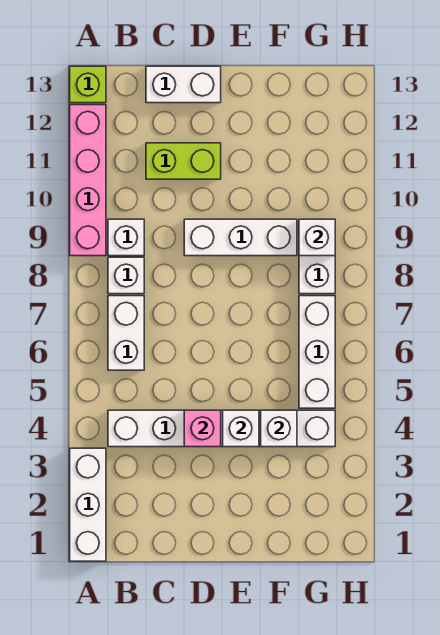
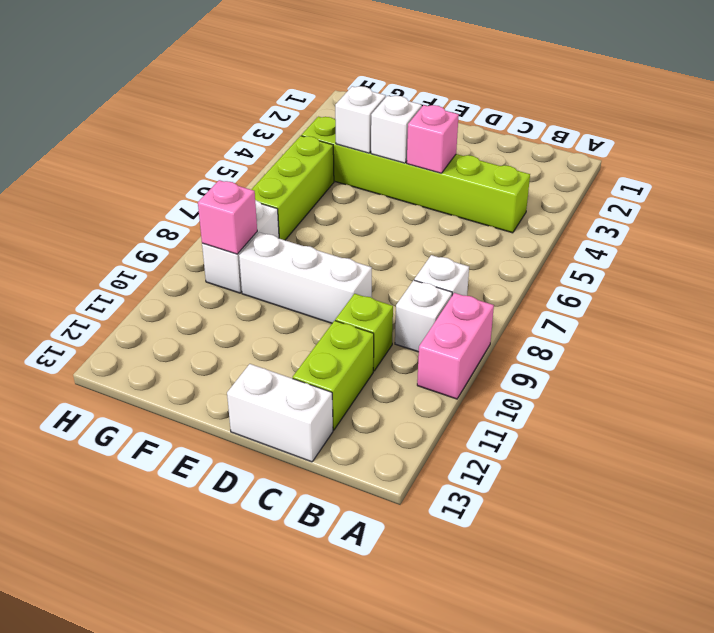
white 1x3 brick [70,448,106,561] -> none
pink 1x4 brick [70,105,106,256] -> pink 1x2 brick [417,293,494,399]
lime 1x1 brick [70,66,106,103] -> lime 1x1 brick moved to [335,294,393,371]
white 1x6 brick [108,410,335,447] -> lime 1x6 brick [301,117,530,233]
white 1x2 brick [108,296,144,370] -> none
lime 1x2 brick [146,143,221,179] -> lime 1x2 brick turned to [293,321,374,430]
white 1x3 brick [299,296,335,408] -> lime 1x3 brick [251,136,334,240]
white 1x1 brick [299,219,335,256] -> pink 1x1 brick [198,180,257,254]

